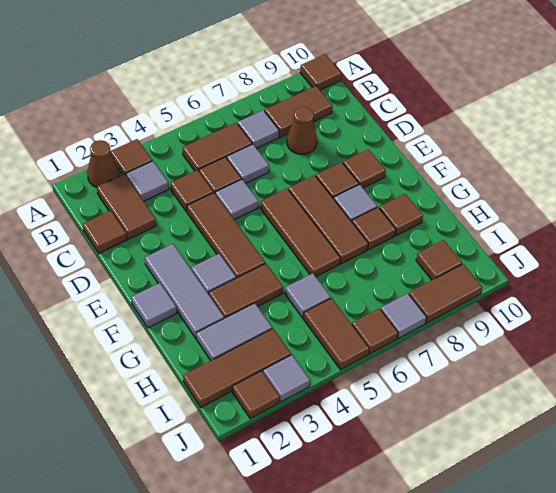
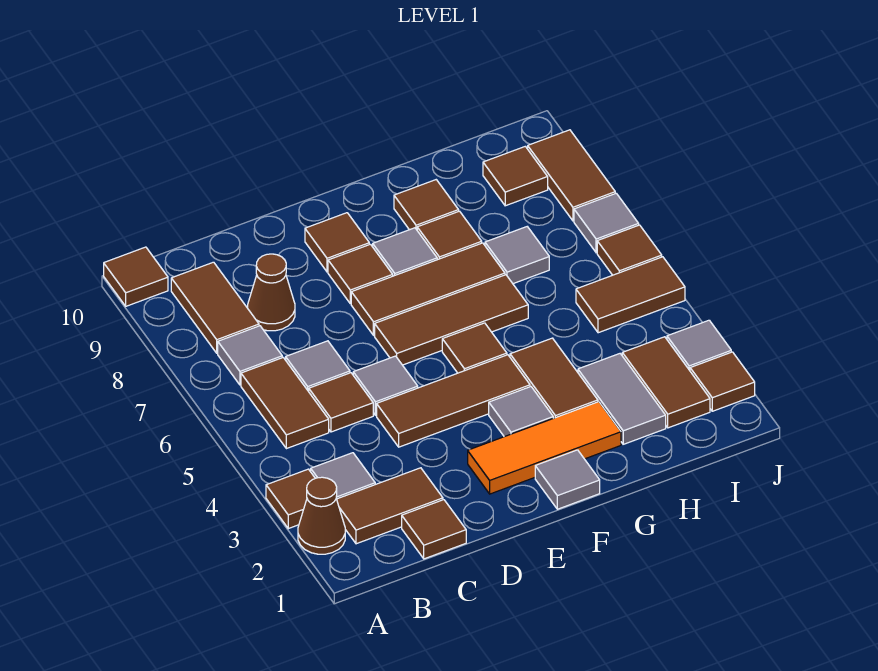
brown 1x1 tile [170,170,213,212] -> brown 1x1 tile moved to [442,323,507,373]
grey 1x3 tile [145,244,224,338] -> orange 1x3 tile [468,402,621,494]
grey 1x1 tile [285,273,331,318] -> grey 1x1 tile moved to [485,227,549,284]
brown 1x3 tile [183,329,291,407] -> brown 1x2 tile [622,337,710,428]

